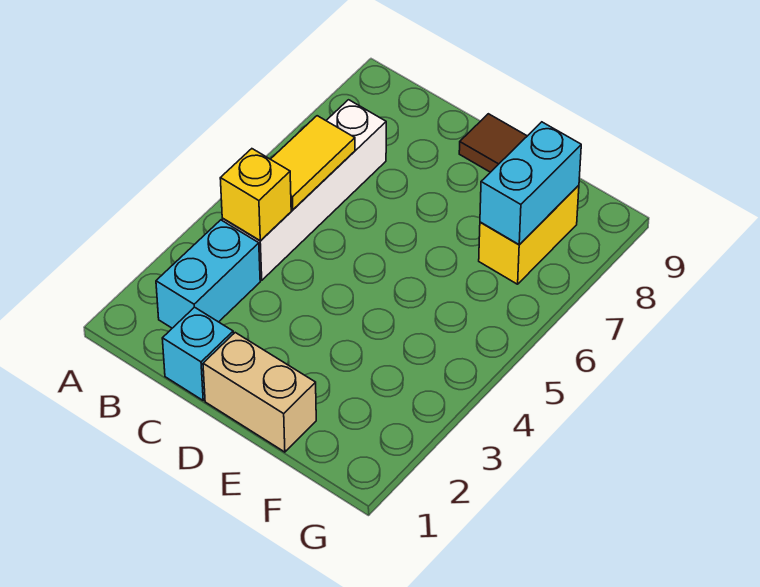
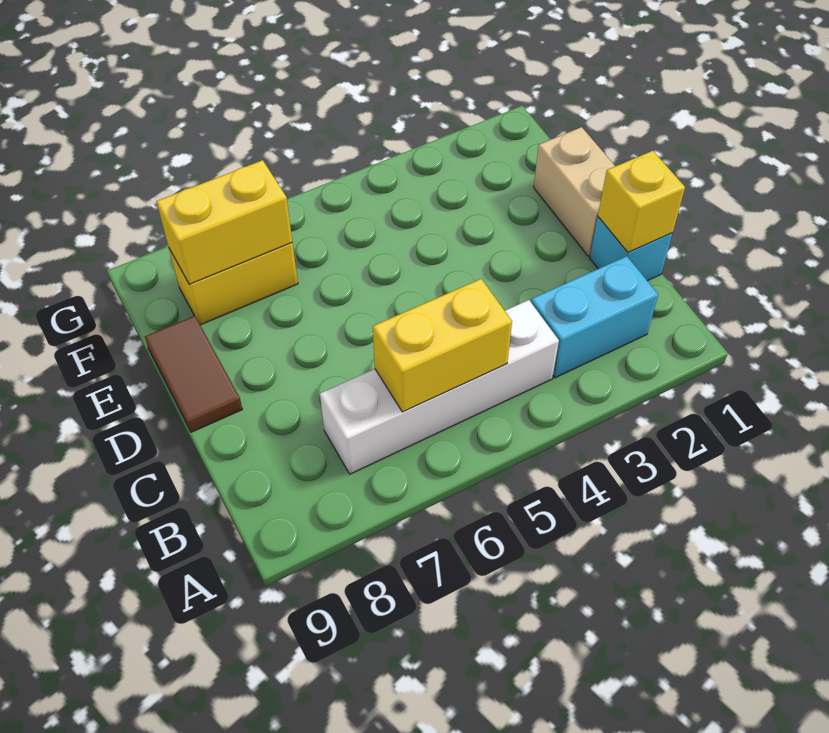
yellow 1x1 brick [220,149,291,241] -> yellow 1x1 brick moved to [598,151,685,252]
yellow 1x2 tile [271,116,355,210] -> yellow 1x2 brick [373,279,512,412]
cyan 1x2 brick [480,122,581,245] -> yellow 1x2 brick [156,160,292,284]

